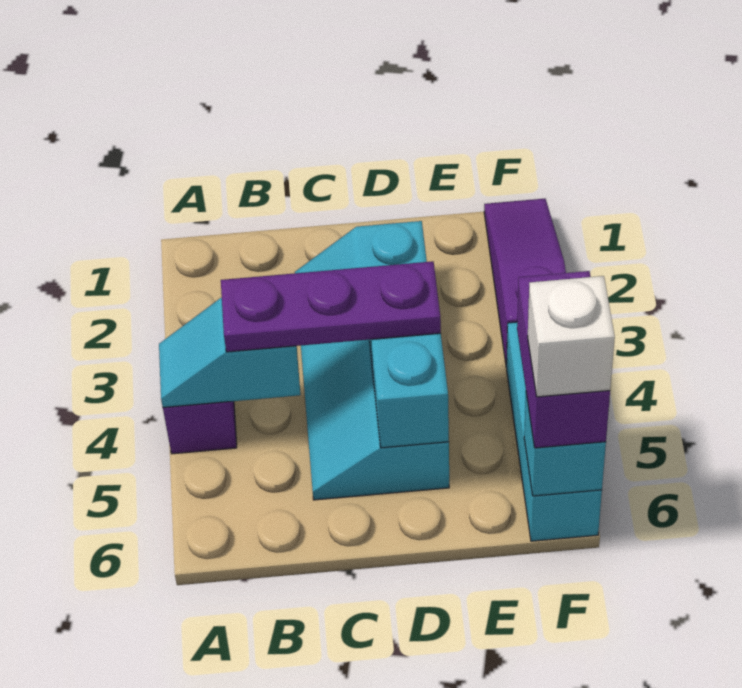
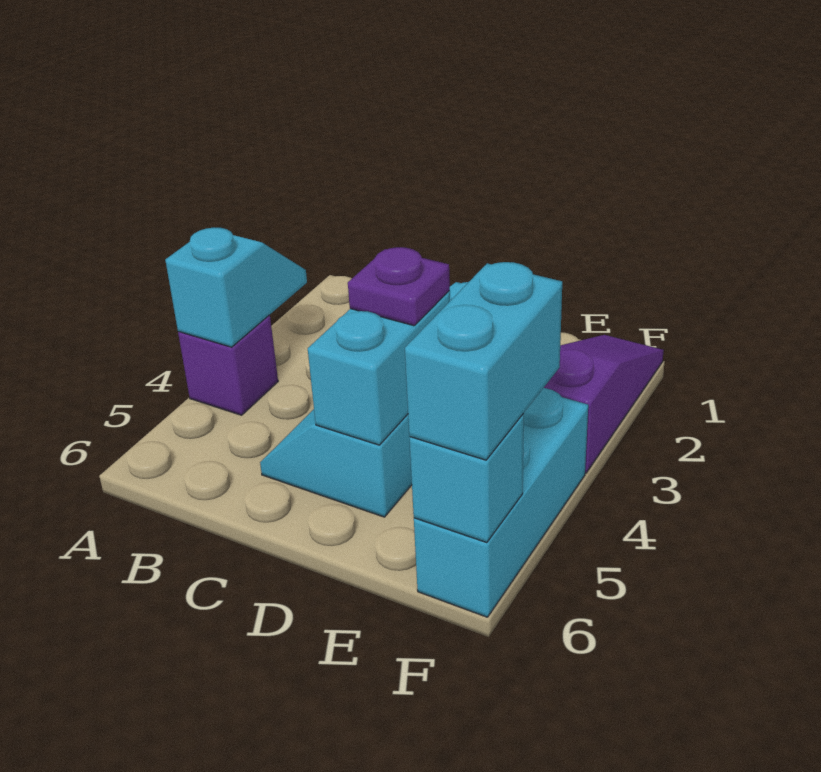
cyan 1x2 slope [159,298,301,407] -> cyan 1x2 slope turned to [165,228,307,347]
purple 1x3 plate [221,261,441,352] -> purple 1x1 plate [348,247,450,326]
purple 1x2 brick [517,271,610,448] -> cyan 1x2 brick [405,262,562,460]
white 1x1 brick [528,276,615,397] -> none

